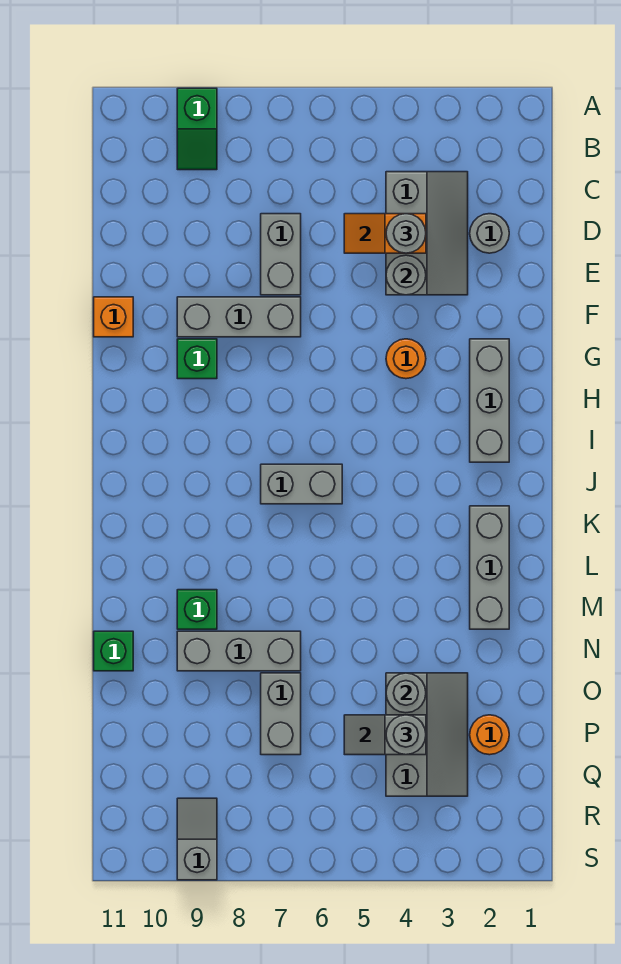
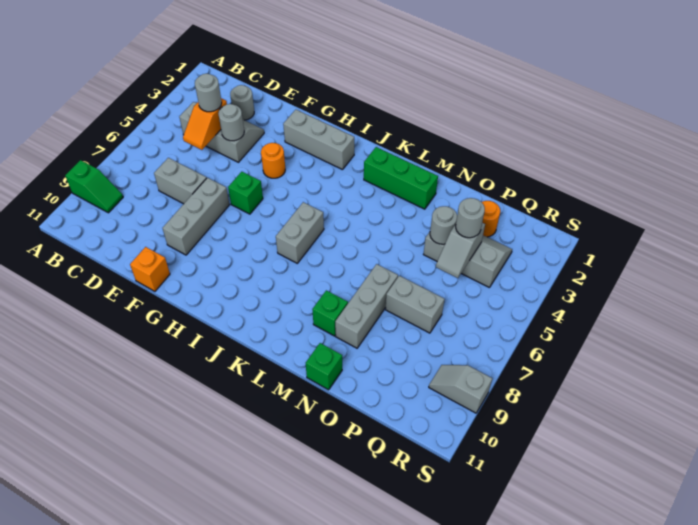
green 1x1 brick [177,339,217,379] -> green 1x1 brick moved to [228,172,263,214]
grey 1x3 brick [470,506,509,629] -> green 1x3 brick [364,147,438,209]

